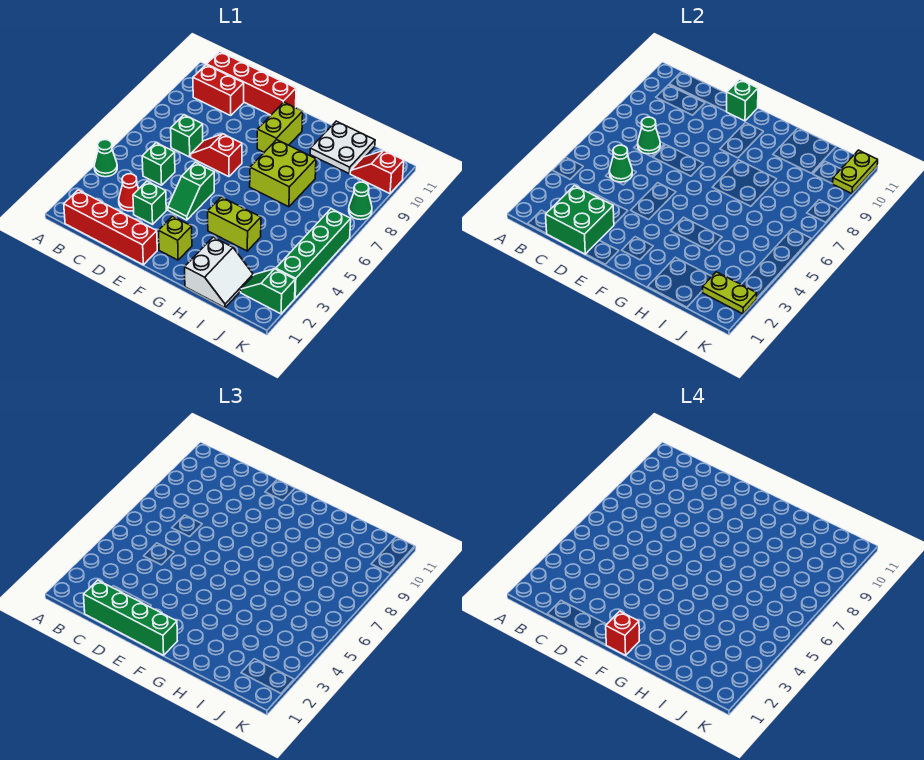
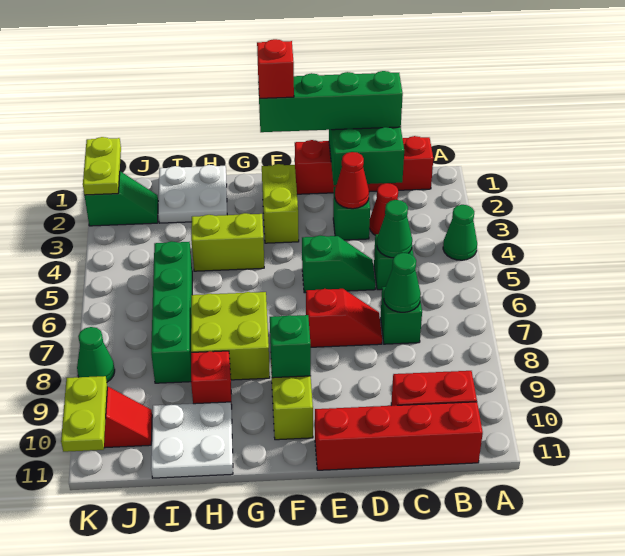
none -> red 1x1 cone [335,152,369,209]
green 1x2 slope [168,162,214,220] -> green 1x2 slope turned to [302,236,376,293]
green 1x1 brick [727,79,758,121] -> green 1x1 brick moved to [270,315,311,378]
lime 1x1 brick [158,216,192,260] -> lime 1x2 brick [262,164,299,243]
white 2x2 slope [185,237,253,308] -> white 2x2 plate [158,165,227,223]
none -> red 1x1 brick [191,351,232,408]
lime 1x2 plate [703,272,757,314] -> lime 1x2 plate turned to [83,137,121,195]
green 1x4 brick [276,209,351,298] -> green 1x4 brick moved to [151,241,192,383]

